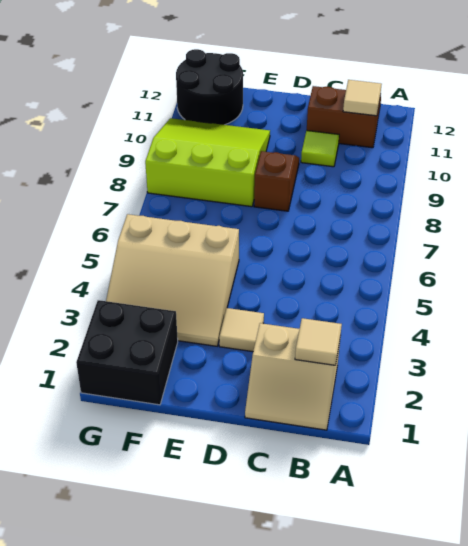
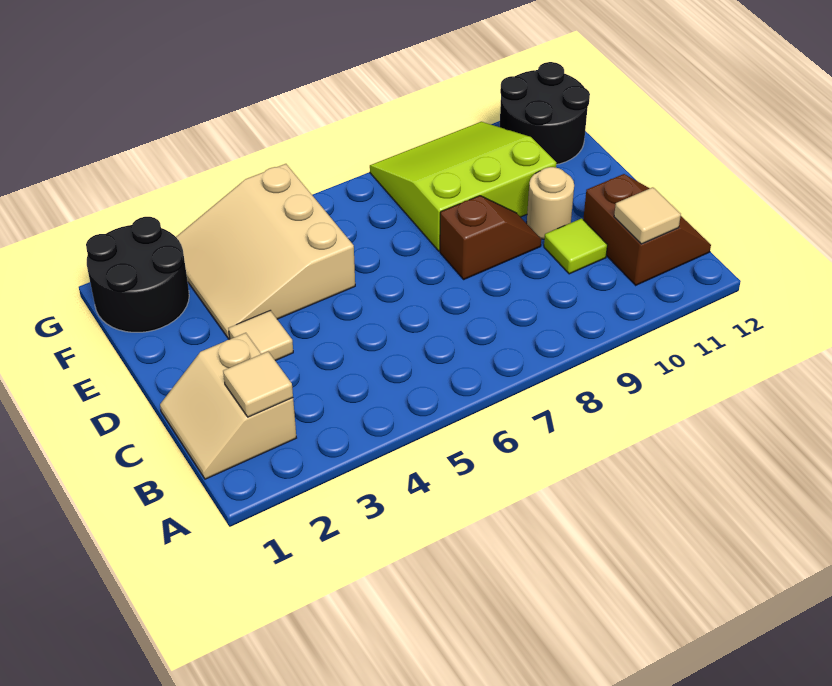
none -> tan 1x1 round brick [527,167,574,239]
lime 3x3 slope [145,118,270,207] -> lime 3x3 slope turned to [370,122,556,251]
black 2x2 brick [76,300,178,405] -> black 2x2 round brick [86,217,189,332]

